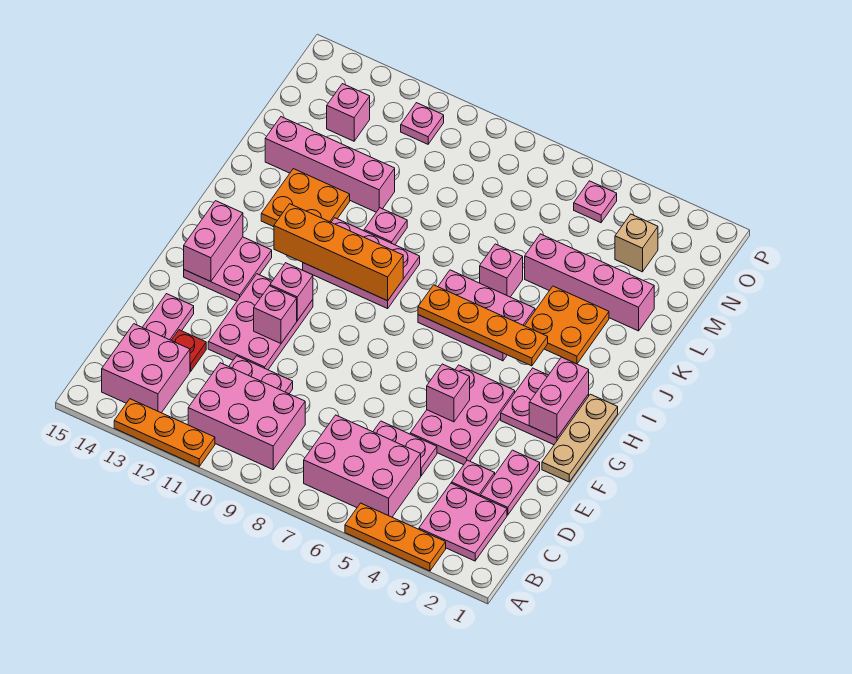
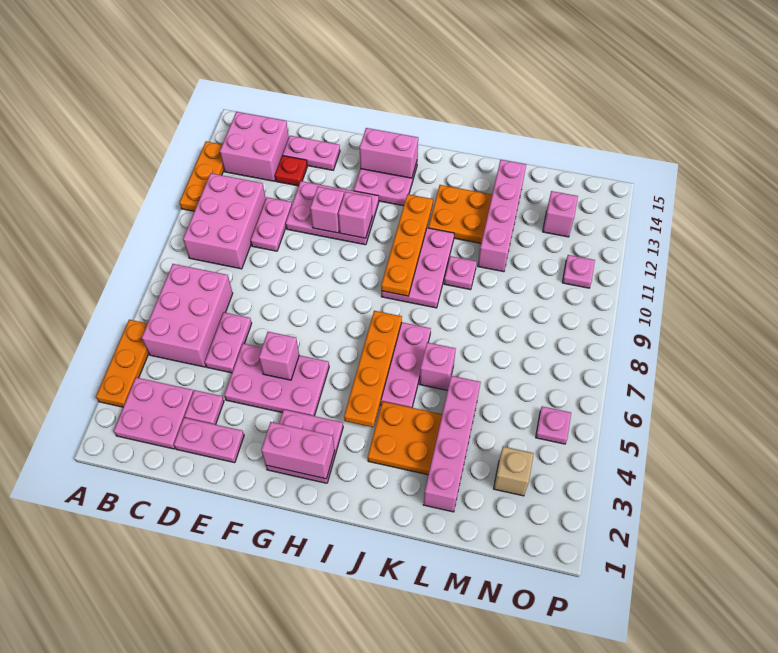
tan 1x3 plate [542,394,618,482] -> none
orange 1x4 brick [274,204,403,301] -> orange 1x4 plate [381,194,433,296]

